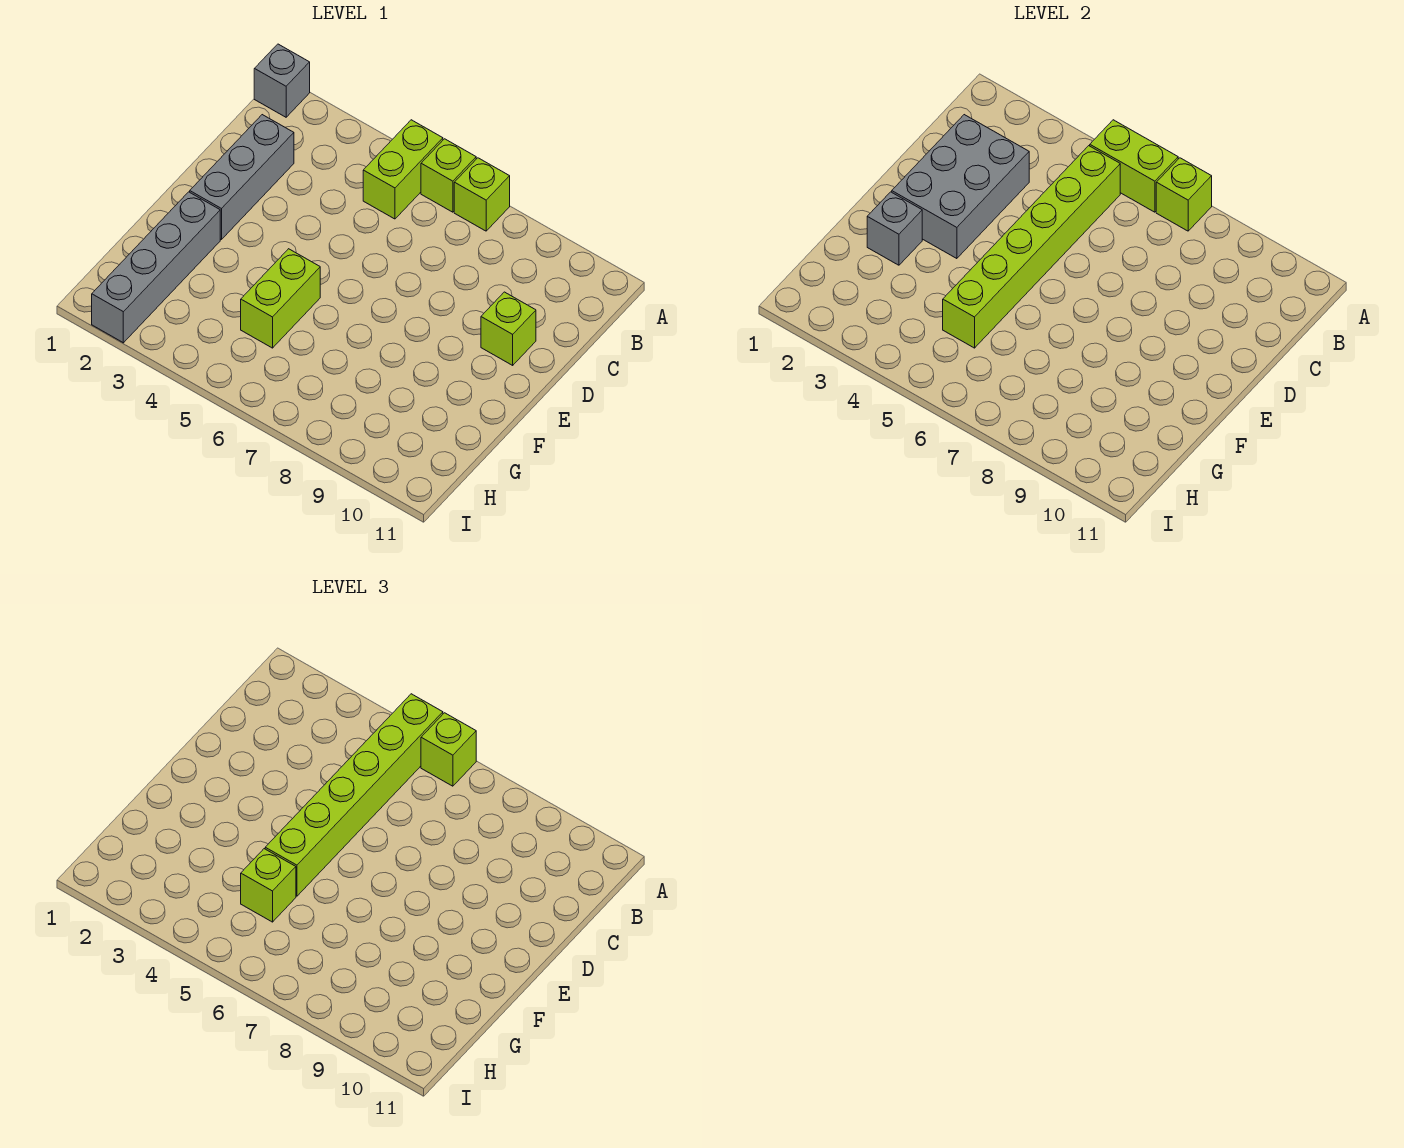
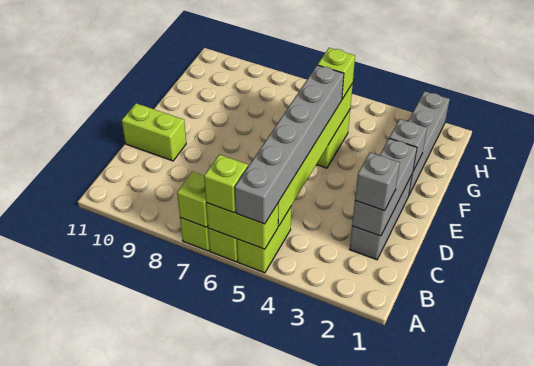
grey 1x1 brick [254,44,310,117] -> grey 1x1 brick moved to [355,153,400,211]
lime 1x6 brick [265,694,443,896] -> grey 1x6 brick [235,65,344,224]
grey 2x3 brick [892,115,1029,259] -> grey 1x3 brick [352,138,417,236]
lime 1x1 brick [481,292,536,365] -> lime 1x2 brick [122,103,186,161]

